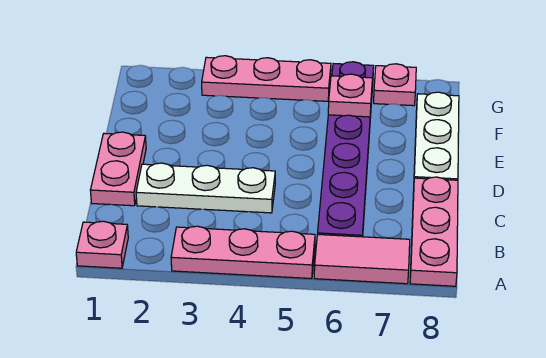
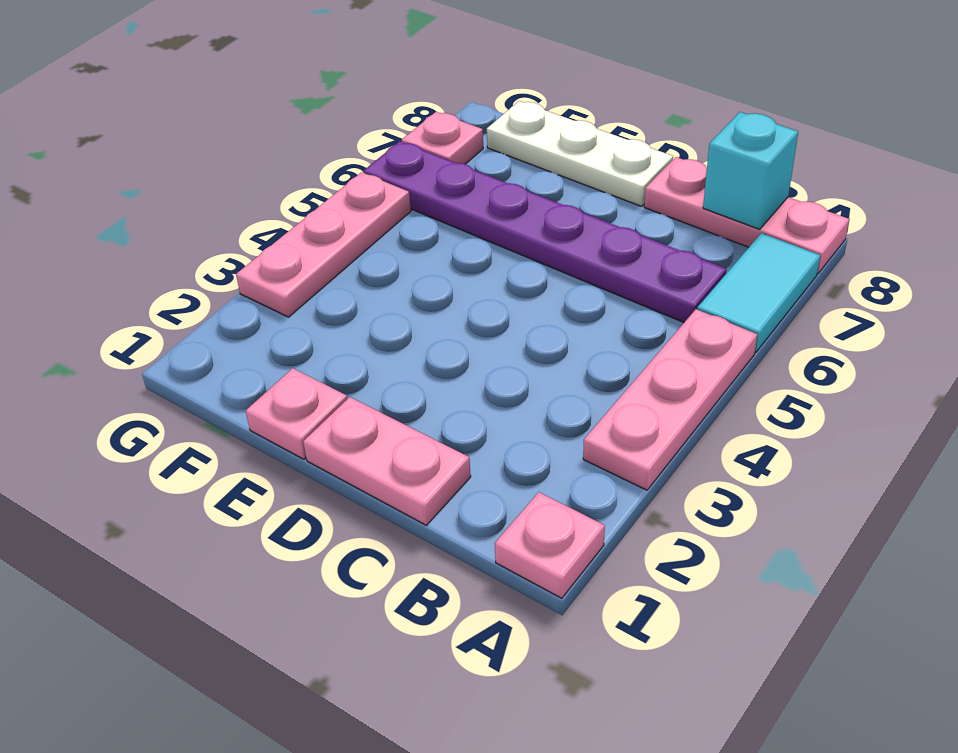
pink 1x2 tile [314,234,410,284] -> cyan 1x2 tile [697,233,821,352]
none -> cyan 1x1 brick [703,112,798,229]
white 1x3 plate [136,163,275,213] -> none
pink 1x1 plate [328,74,372,117] -> pink 1x1 plate moved to [246,368,347,459]

